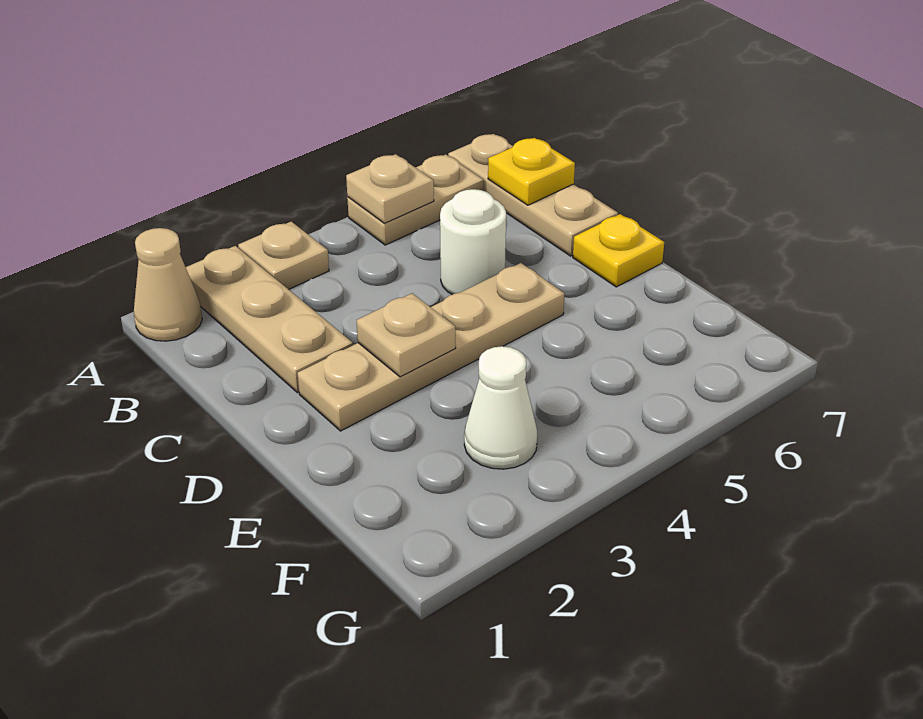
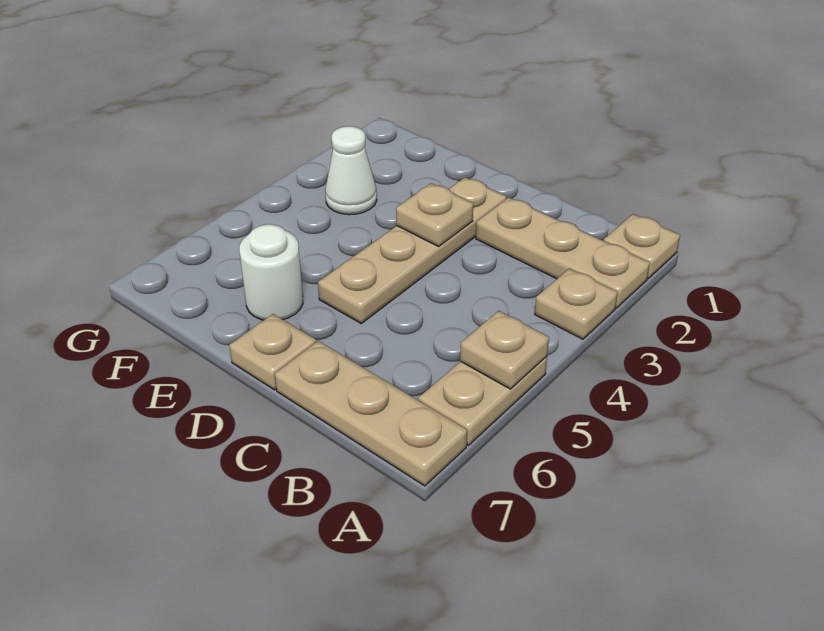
tan 1x1 cone [134,228,202,341] -> tan 1x1 plate [603,214,680,278]
yellow 1x1 plate [488,138,575,205] -> none
white 1x1 round brick [440,189,506,295] -> white 1x1 round brick moved to [239,224,303,320]
yellow 1x1 plate [573,214,664,287] -> tan 1x1 plate [229,314,316,390]

